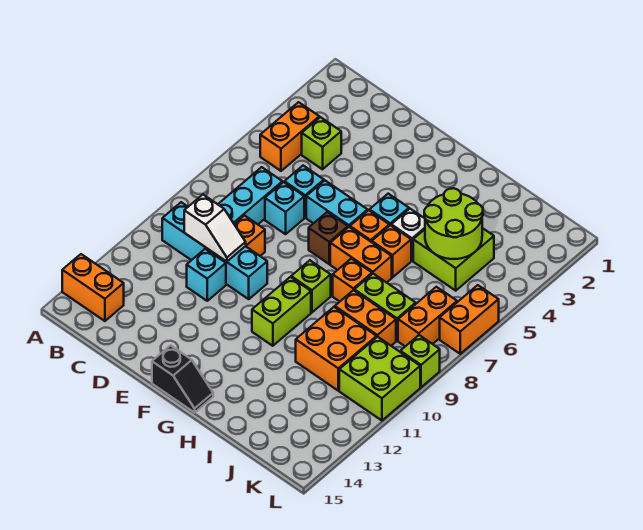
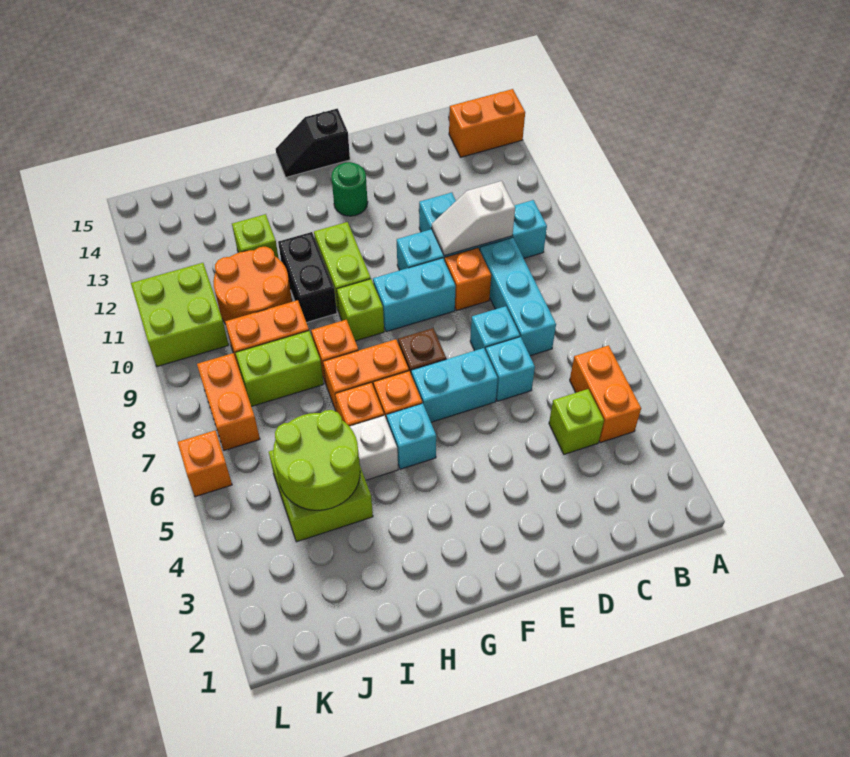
none -> cyan 1x2 brick [373,258,456,332]
none -> green 1x1 round brick [331,162,368,216]
none -> black 1x2 brick [278,232,337,322]
orange 2x2 brick [296,307,377,391] -> orange 2x2 round brick [213,247,292,323]
orange 1x2 brick [440,285,499,354] -> orange 1x1 brick [178,431,232,497]
lime 1x1 brick [400,335,440,387] -> lime 1x1 brick moved to [232,214,279,259]

